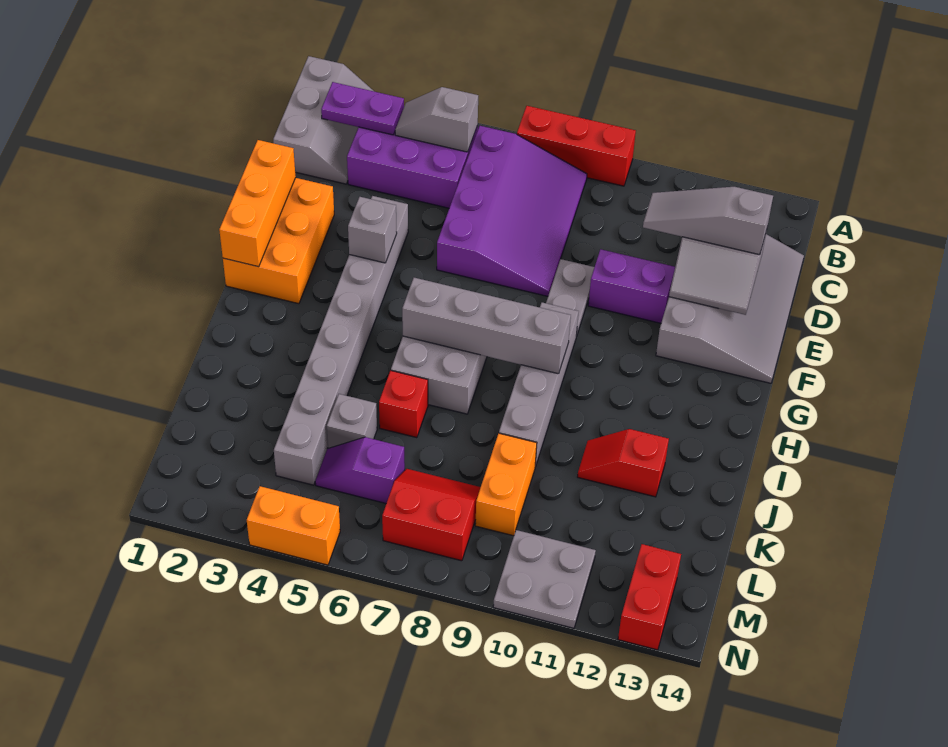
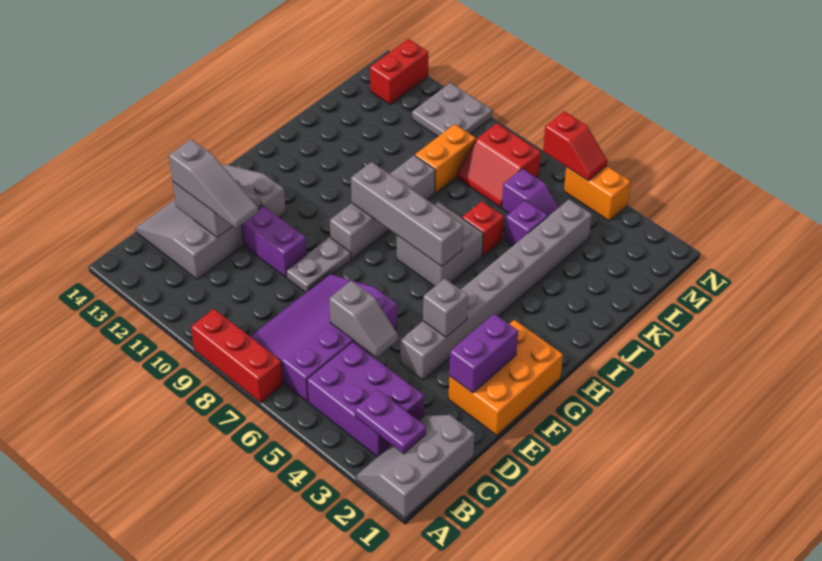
grey 1x2 slope [395,87,478,152] -> grey 1x2 slope moved to [329,281,398,357]
orange 1x3 brick [219,140,296,267] -> none
none -> purple 1x2 brick [449,314,518,393]
red 1x2 slope [578,429,669,497] -> red 1x2 slope moved to [543,111,608,181]
grey 1x1 brick [327,394,377,448] -> purple 1x1 brick [505,200,548,246]

